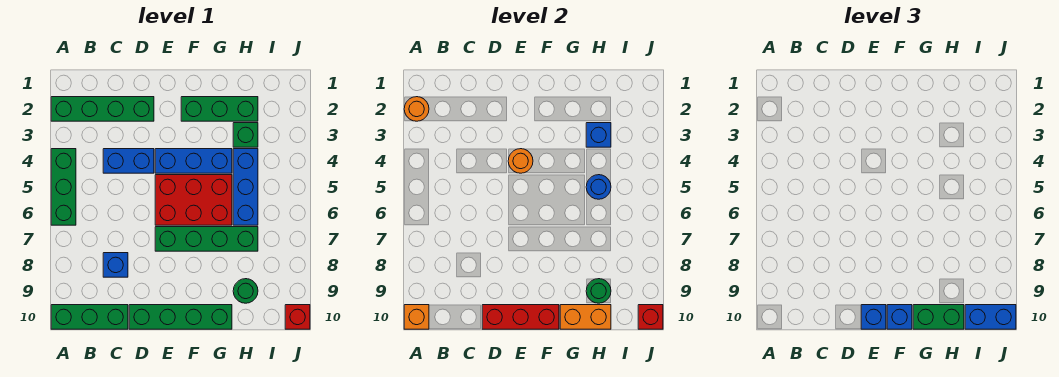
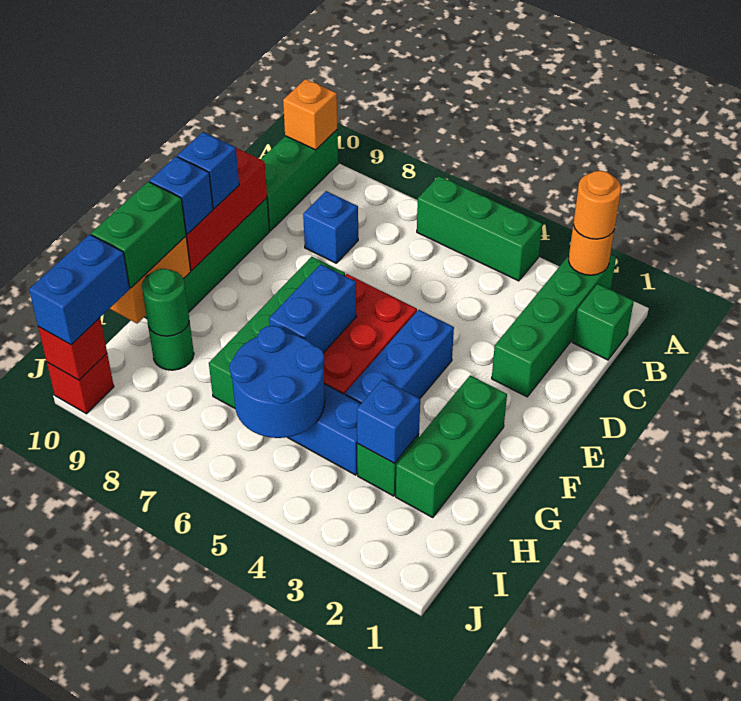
none -> green 1x1 brick [572,284,634,360]
blue 1x2 brick [103,149,154,173] -> blue 1x2 brick moved to [269,264,356,353]
orange 1x1 round brick [508,149,533,173] -> orange 1x1 round brick moved to [573,171,621,239]
blue 1x1 round brick [586,175,611,199] -> blue 2x2 round brick [230,326,325,438]

